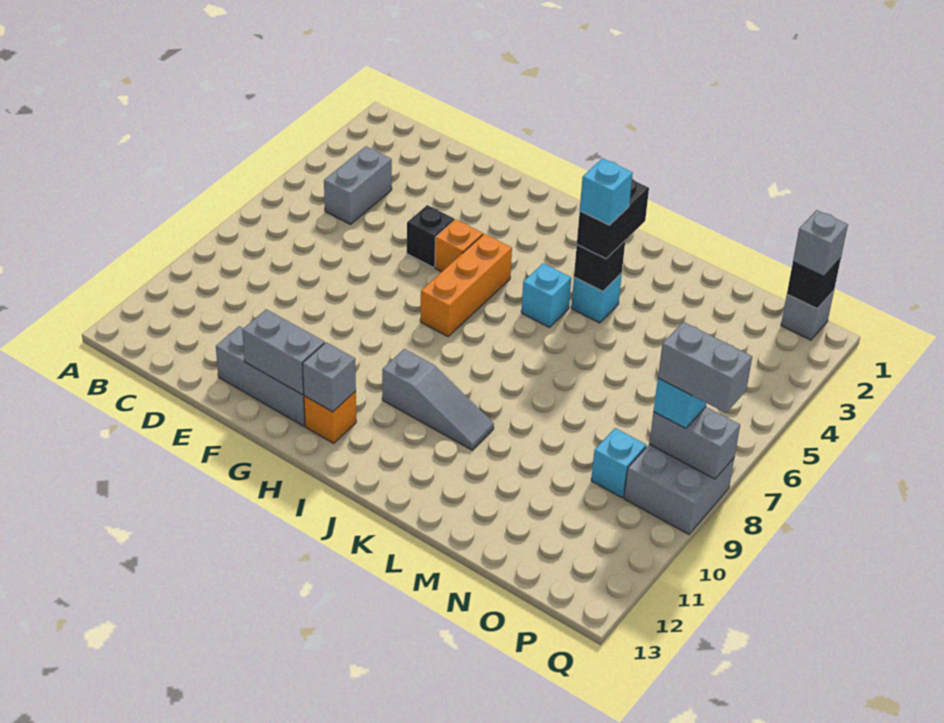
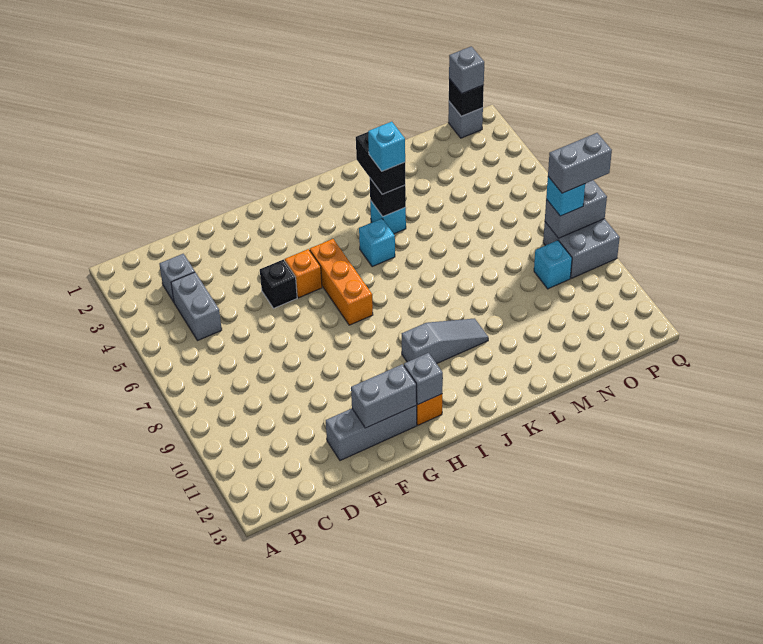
none -> grey 1x1 brick [159,254,195,302]

